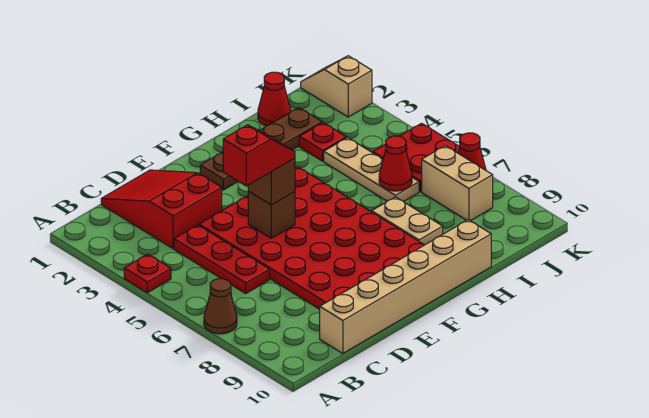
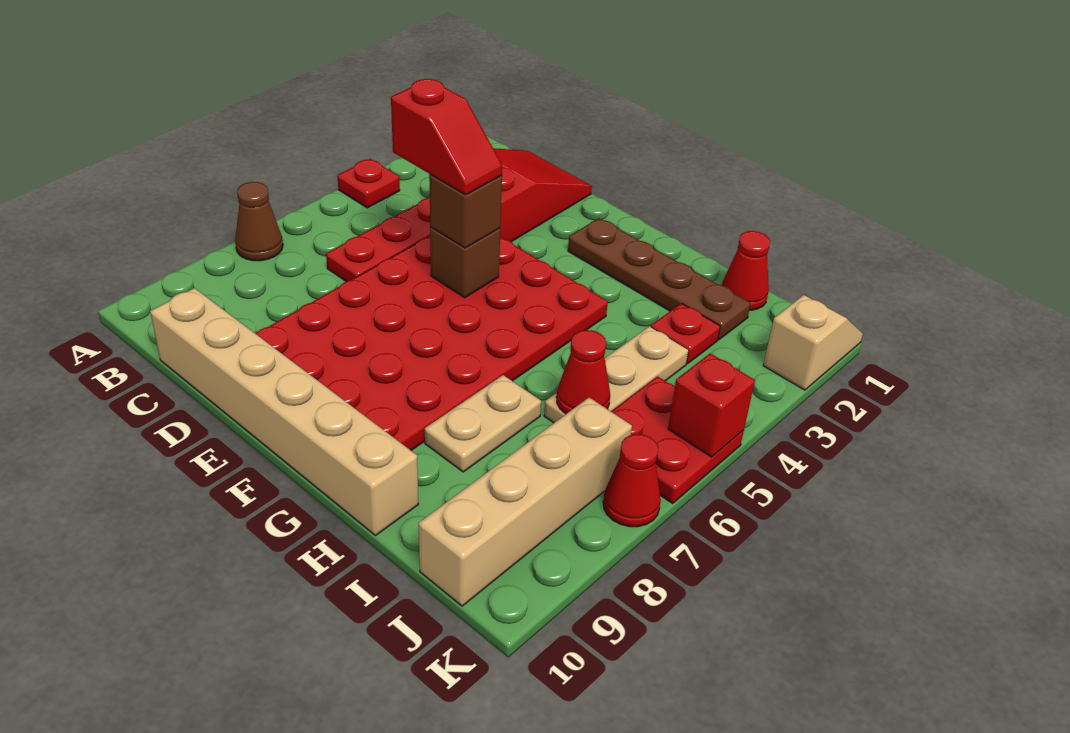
tan 1x2 brick [422,146,493,221] -> tan 1x4 brick [419,398,632,606]
none -> red 1x1 brick [668,353,755,457]

